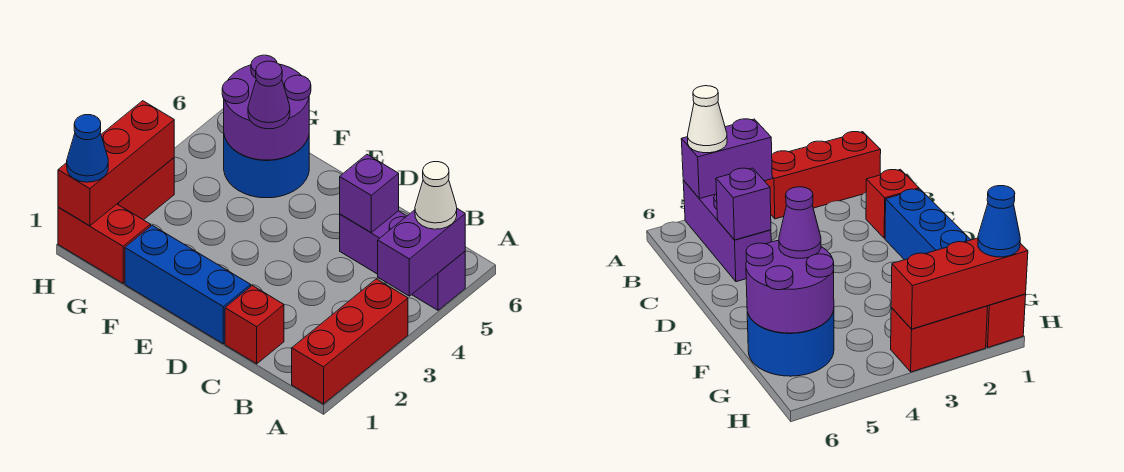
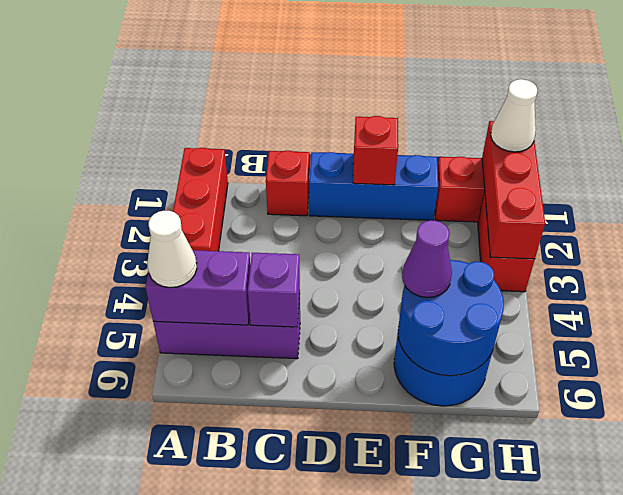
purple 1x2 brick [378,209,465,296] -> purple 1x2 brick turned to [145,250,250,325]
none -> red 1x1 brick [353,116,398,185]
purple 2x2 round brick [222,55,311,160] -> blue 2x2 round brick [398,260,504,376]
blue 1x1 cone [67,115,108,182] -> white 1x1 cone [491,79,537,152]

